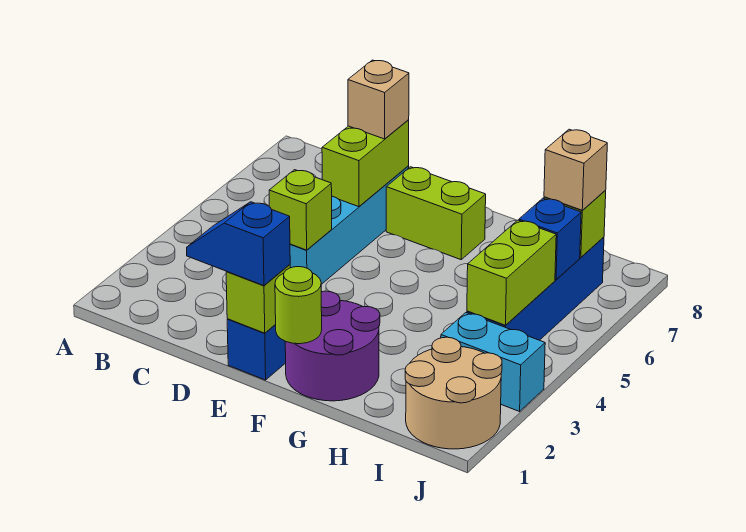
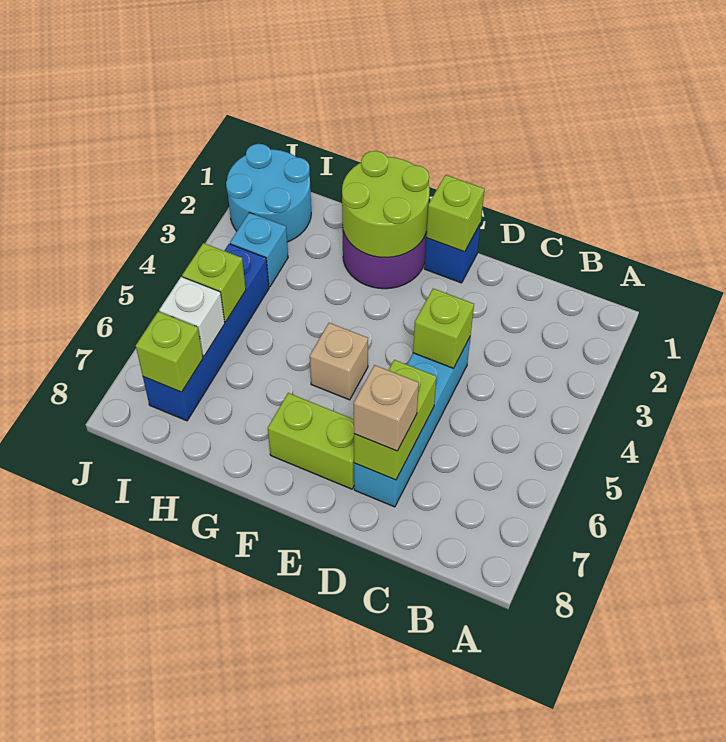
blue 1x2 slope [187,202,290,286] -> none
lime 1x1 round brick [275,267,322,344] -> lime 2x2 round brick [342,151,430,258]
tan 2x2 round brick [405,337,502,449] -> cyan 2x2 round brick [226,144,311,242]
cyan 1x2 brick [441,313,545,411] -> cyan 1x1 brick [230,213,288,287]
lime 1x2 brick [467,220,556,325] -> lime 1x1 brick [182,243,246,322]
blue 1x1 brick [519,198,581,280] -> white 1x1 brick [159,277,225,356]
tan 1x1 brick [544,129,607,210] -> tan 1x1 brick moved to [310,323,368,400]

